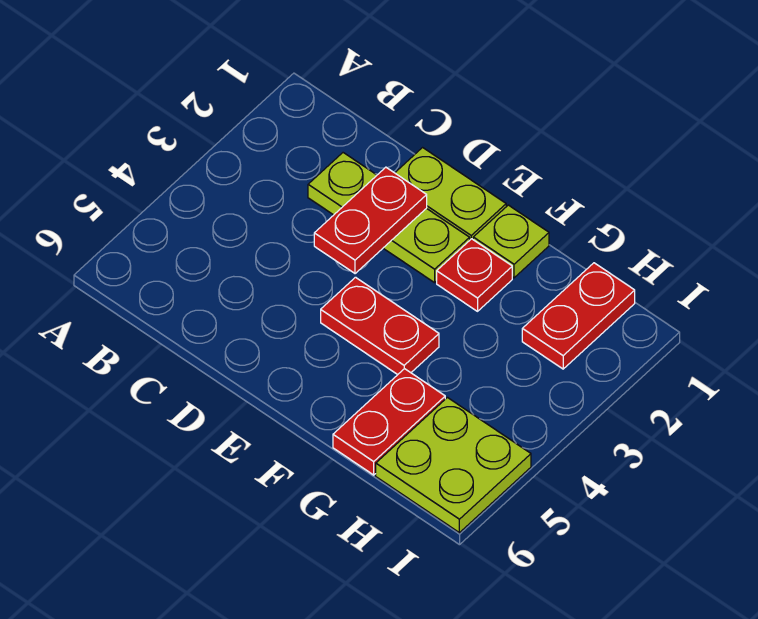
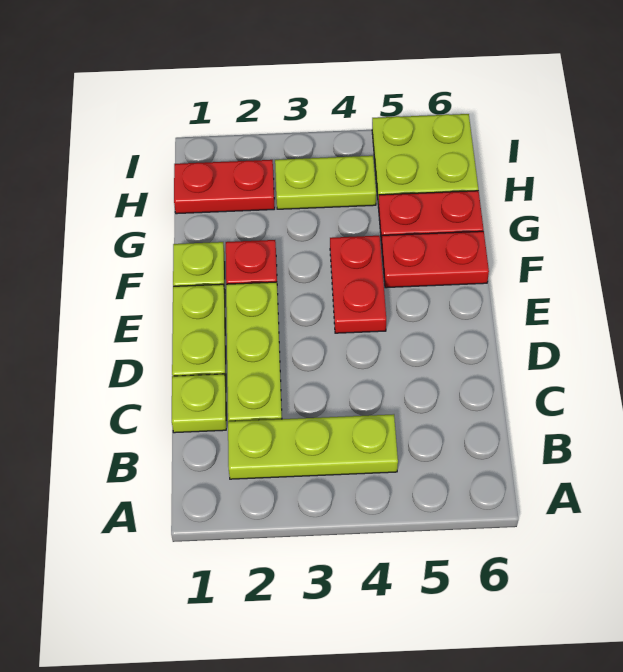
none -> lime 1x3 plate [228,414,398,479]
none -> lime 1x1 plate [172,374,226,433]
red 1x2 plate [314,167,427,274] -> red 1x2 plate moved to [382,231,489,288]
none -> lime 1x2 plate [275,156,376,209]

